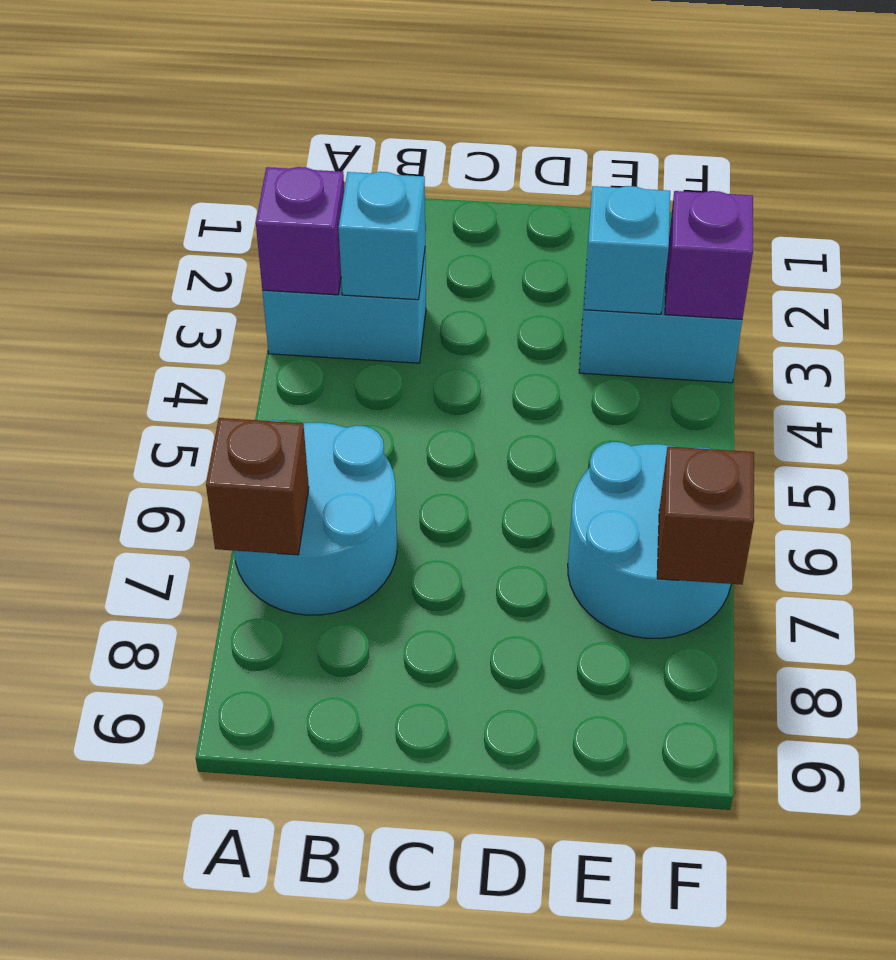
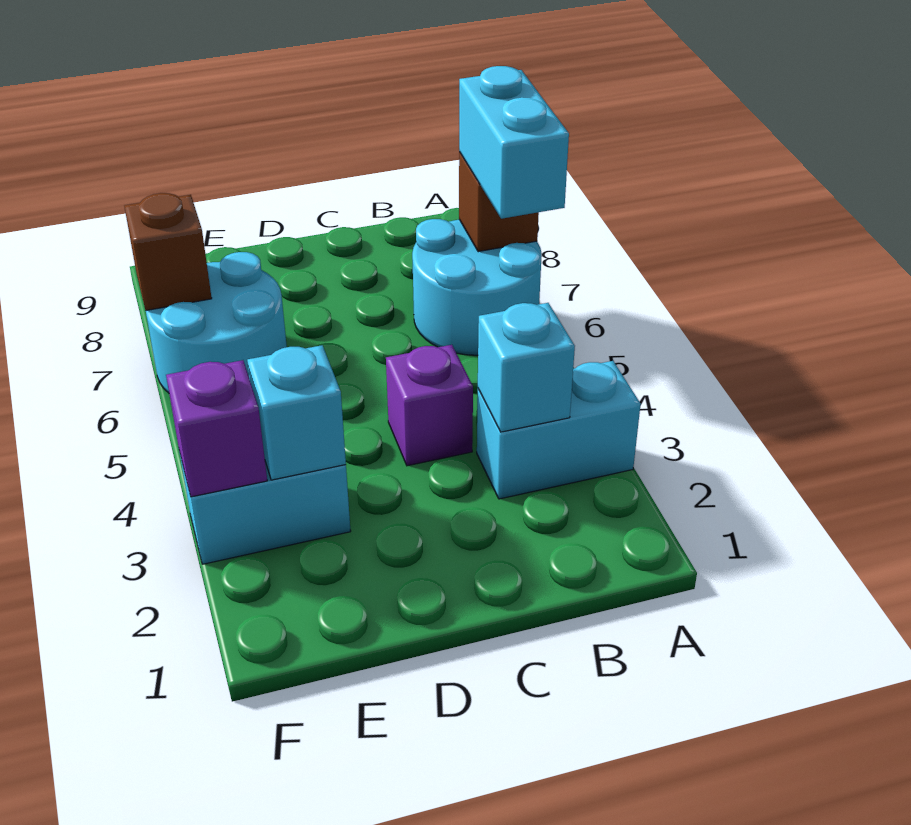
purple 1x1 brick [256,167,344,295] -> purple 1x1 brick moved to [386,345,473,466]
none -> cyan 1x2 brick [459,66,569,219]

